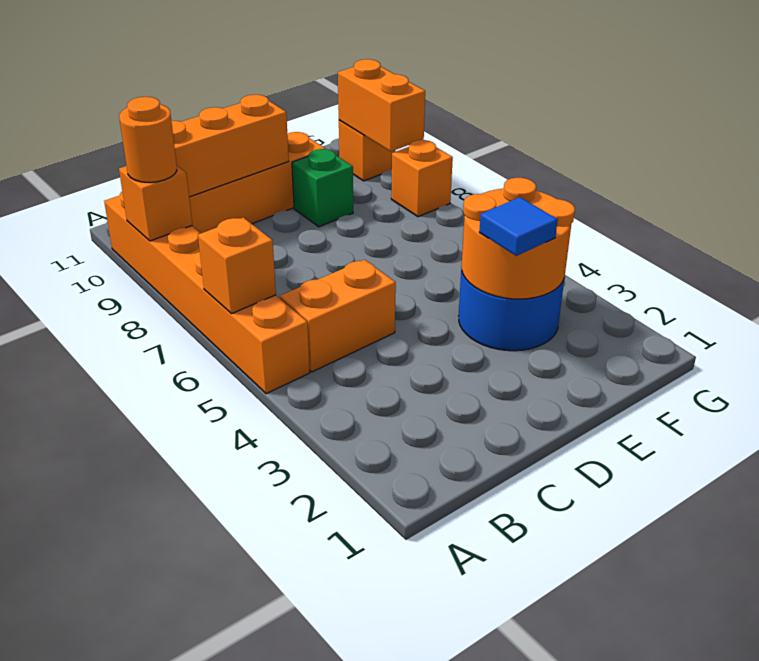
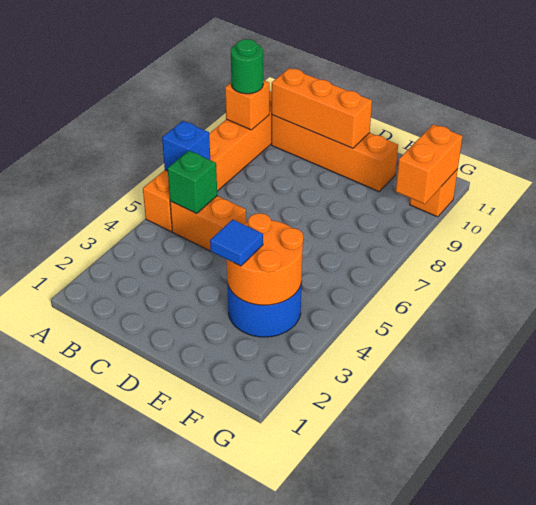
orange 1x1 brick [198,218,276,314] -> blue 1x1 brick [162,121,210,171]
orange 1x1 round brick [119,97,177,182] -> green 1x1 round brick [231,39,263,94]
green 1x1 brick [292,149,353,227] -> green 1x1 brick moved to [168,151,217,214]
orange 1x1 brick [391,140,453,217] -> none

